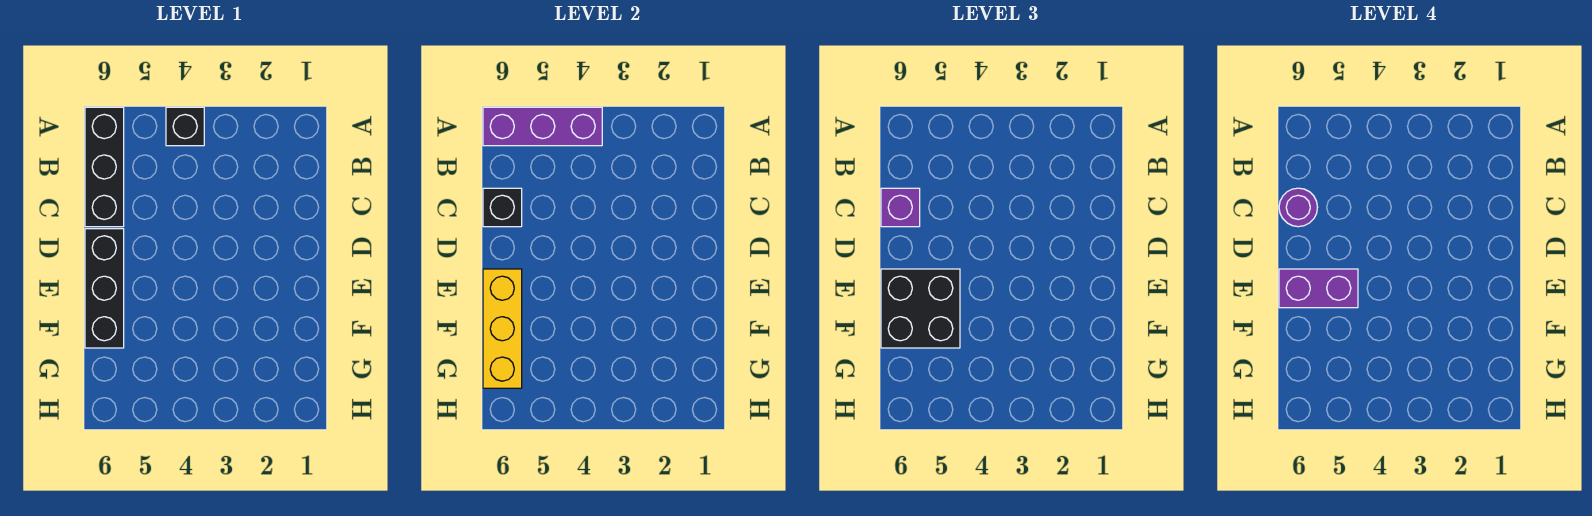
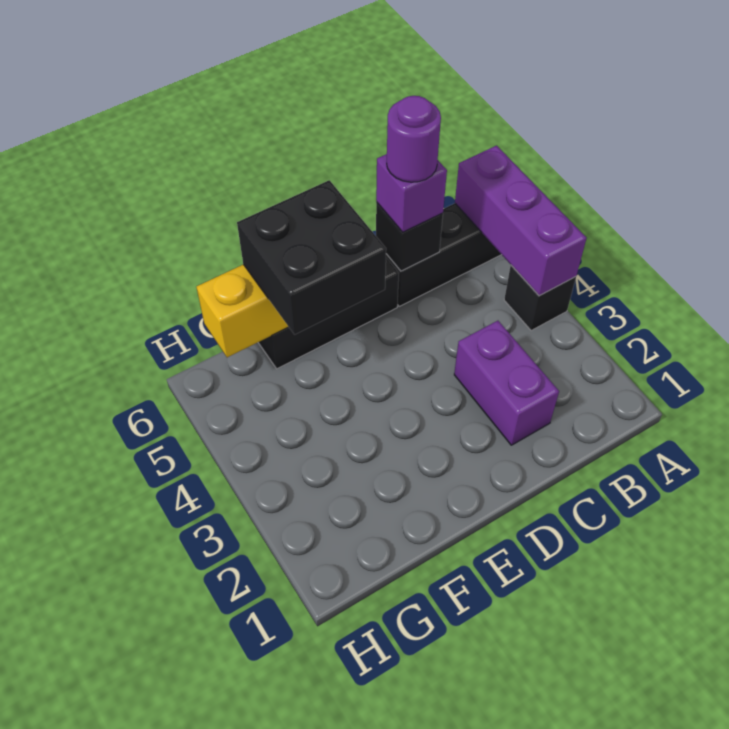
purple 1x2 brick [1279,269,1358,308] -> purple 1x2 brick moved to [454,321,559,445]

